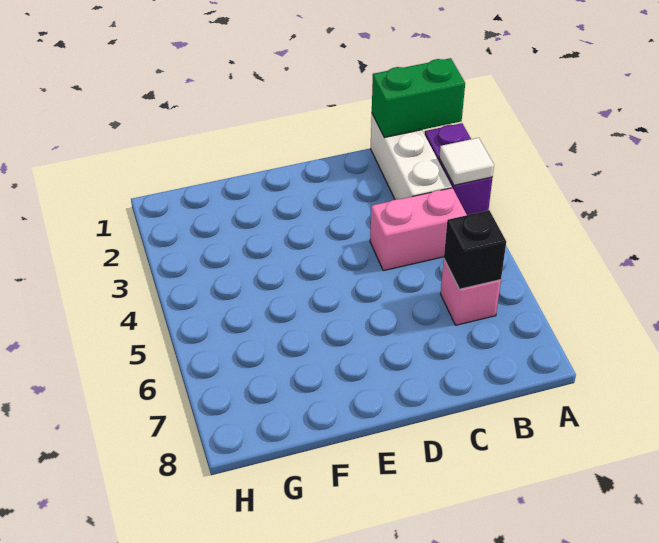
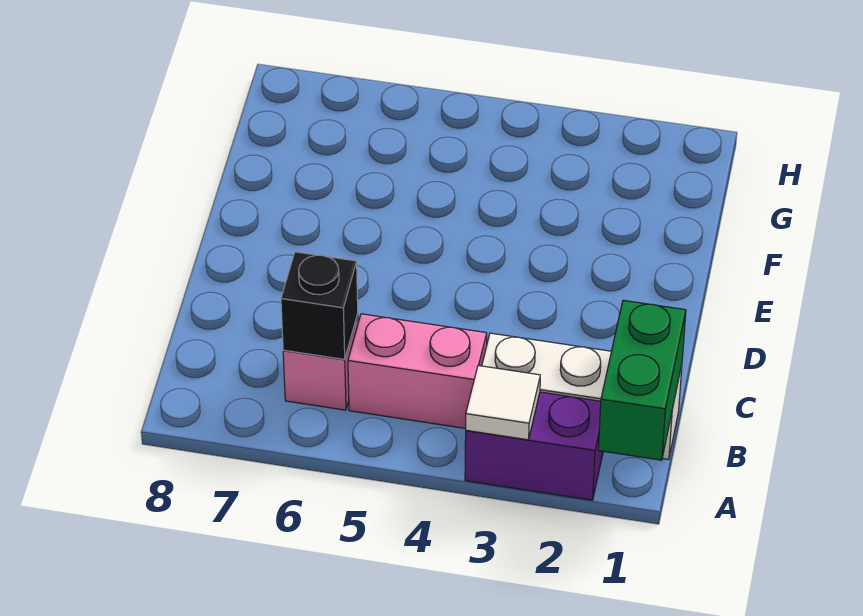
pink 1x2 brick [370,188,467,271] -> pink 1x2 brick turned to [348,314,487,429]

